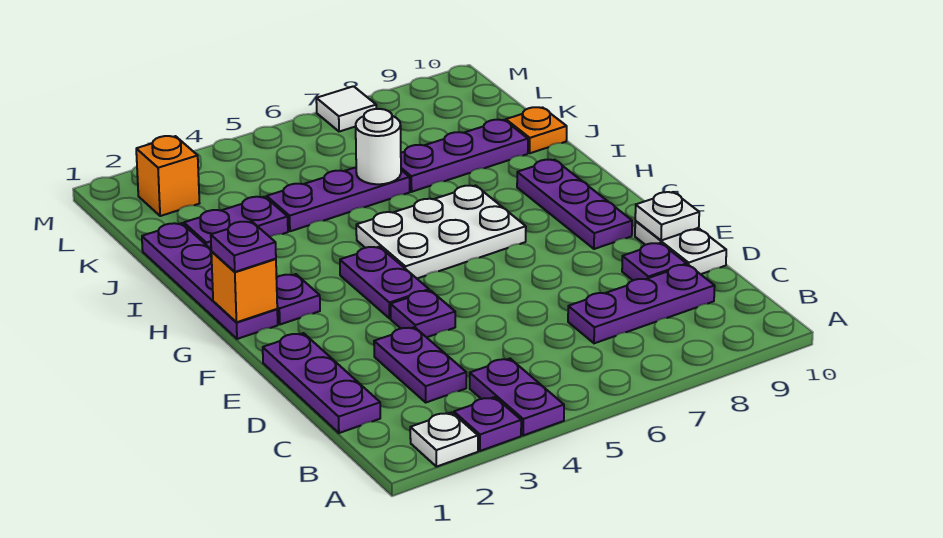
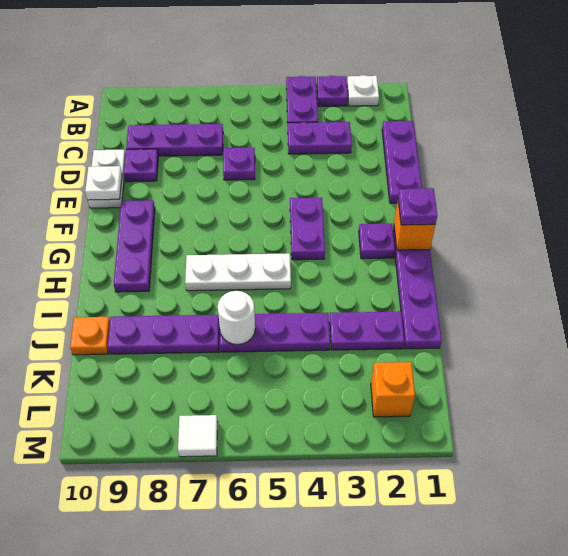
purple 1x2 plate [374,327,466,402] -> purple 1x2 plate turned to [288,122,352,154]
purple 1x1 plate [391,290,455,337] -> purple 1x1 plate moved to [223,148,255,180]
white 2x3 plate [356,186,526,278] -> white 1x3 plate [185,253,291,291]

